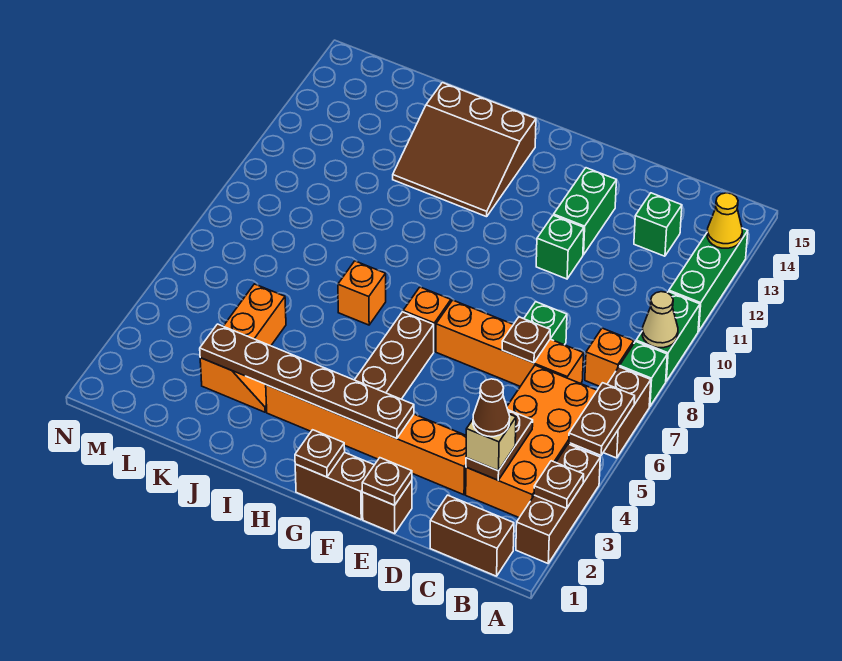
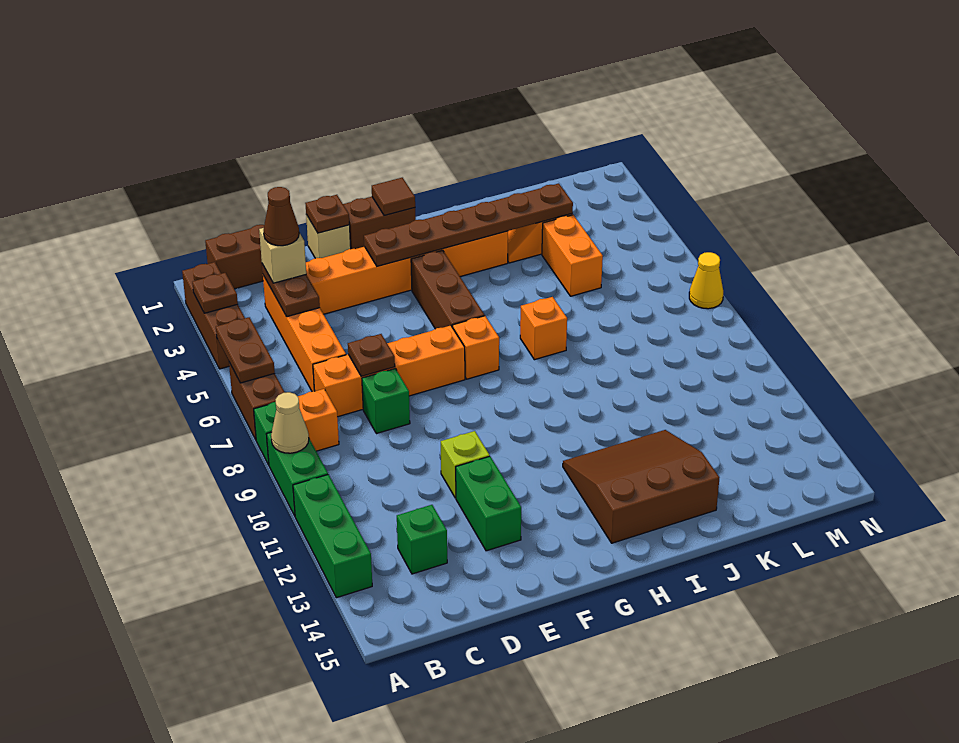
yellow 1x1 cone [707,193,742,248] -> yellow 1x1 cone moved to [689,252,723,309]
orange 2x4 brick [466,365,597,518] -> orange 1x4 brick [263,275,346,392]
brown 1x1 brick [362,481,412,534] -> tan 1x1 brick [306,215,351,258]
green 1x1 brick [536,215,584,279] -> lime 1x1 brick [441,431,490,498]
brown 1x1 plate [295,430,345,477] -> brown 1x1 tile [372,178,415,216]

